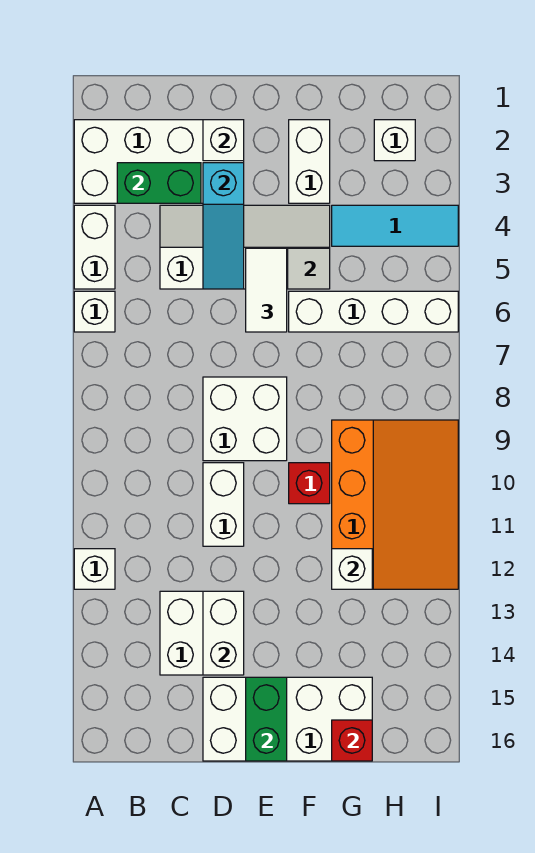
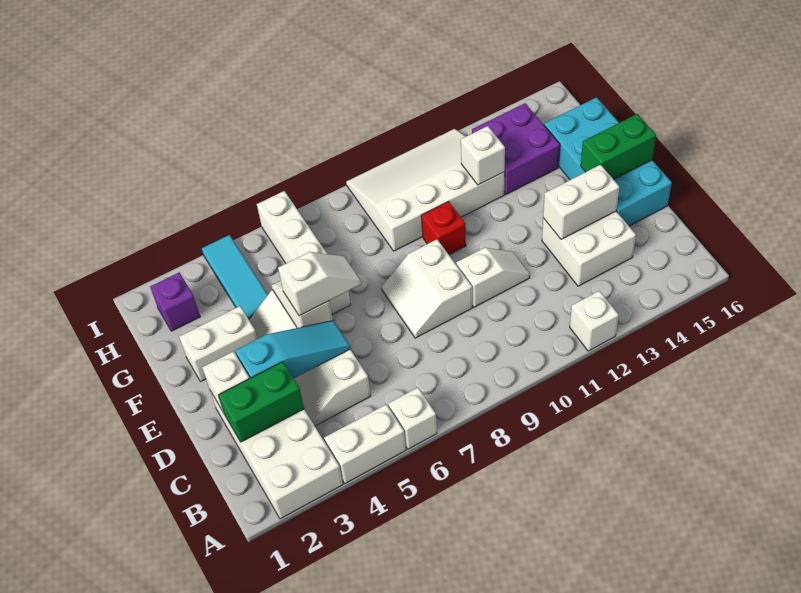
green 1x2 brick [117,163,201,203] -> green 1x2 brick turned to [218,362,304,442]
white 2x2 brick [203,377,287,461] -> white 2x2 slope [382,239,472,338]
white 1x2 brick [203,463,244,546] -> white 1x2 slope [456,248,530,307]
white 2x4 brick [203,677,372,761] -> cyan 2x4 brick [544,97,672,226]
white 1x2 tile [246,248,287,332] -> white 1x2 slope [278,252,361,316]
orange 3x4 slope [332,420,458,589] -> white 3x4 slope [346,129,505,251]
none -> purple 2x2 brick [472,103,560,195]
red 1x1 brick [332,720,372,761] -> none
white 1x1 brick [374,120,415,161] -> purple 1x1 brick [150,272,200,331]

